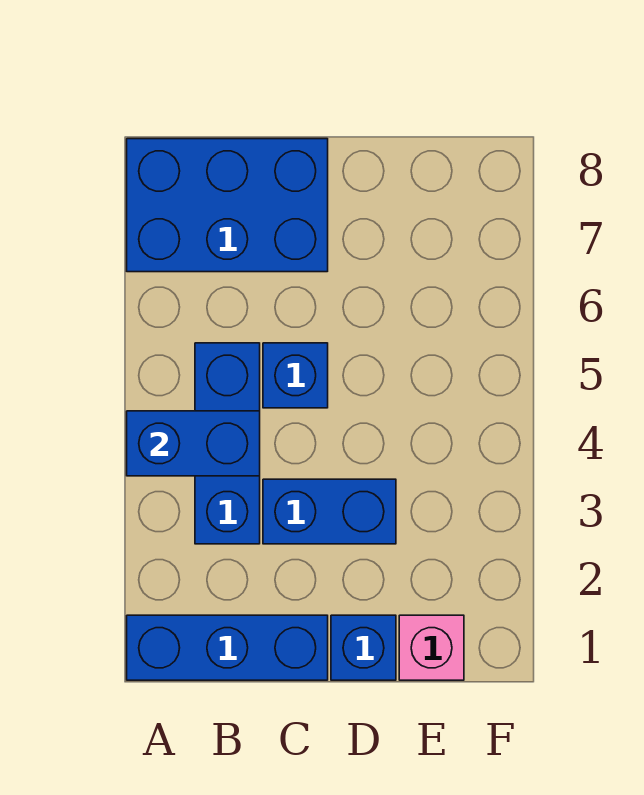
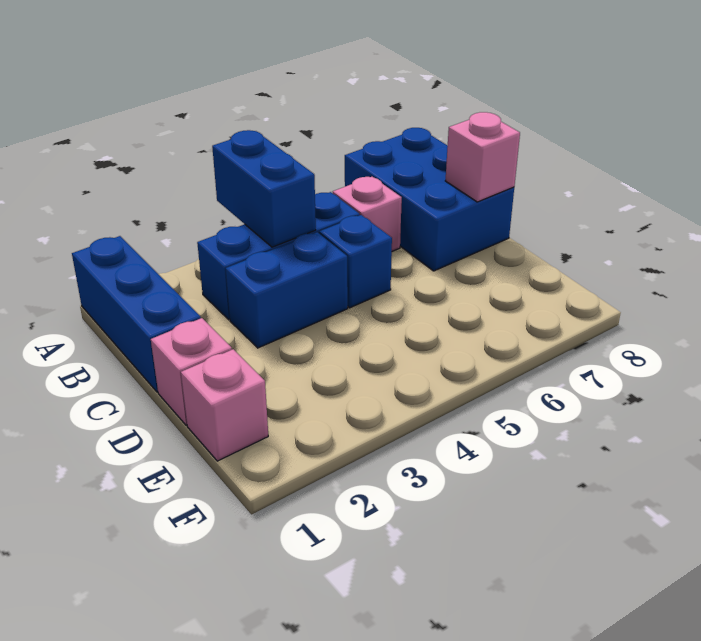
none -> pink 1x1 brick [333,177,402,251]
blue 1x2 brick [263,479,396,544] -> blue 1x2 brick turned to [226,232,348,348]
none -> pink 1x1 brick [445,112,520,202]
blue 1x1 brick [331,615,396,680] -> pink 1x1 brick [151,318,232,425]

